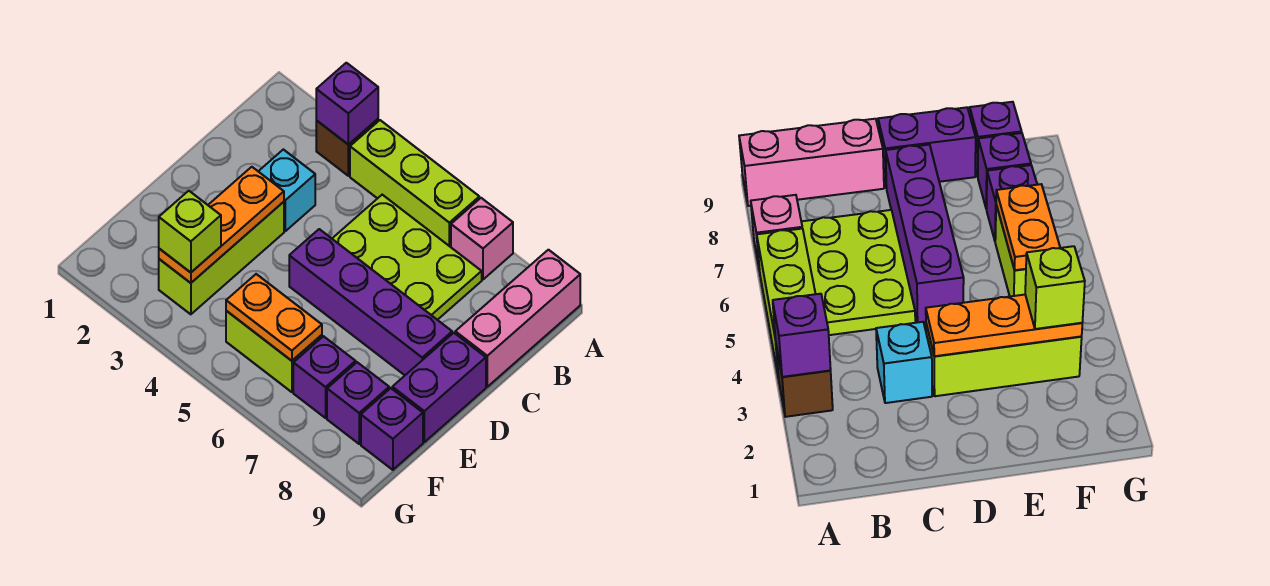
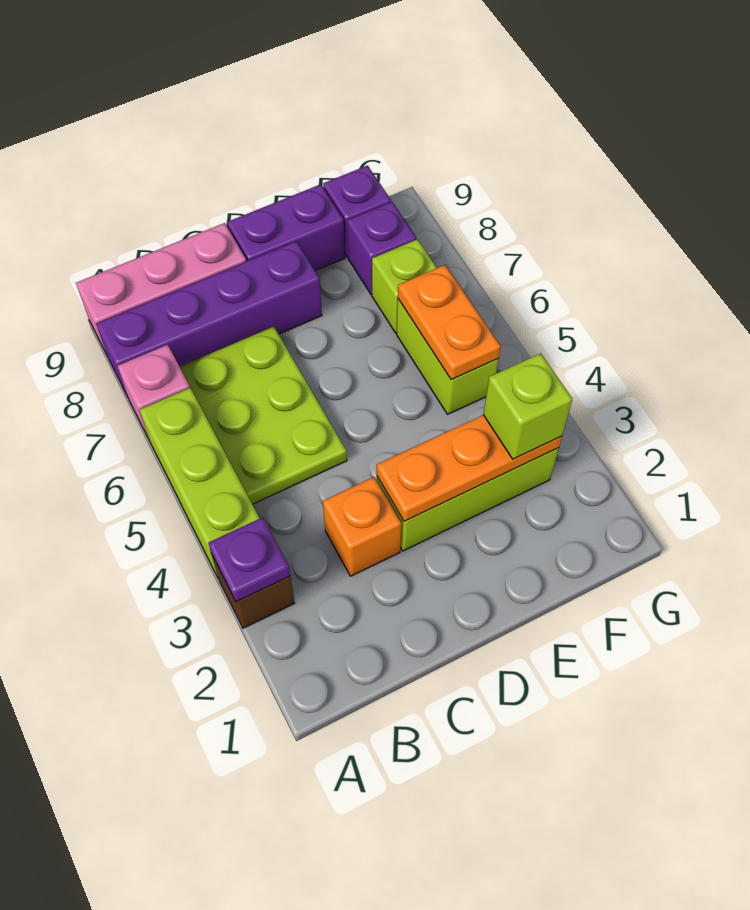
purple 1x1 brick [316,63,378,145] -> purple 1x1 plate [208,517,290,602]
cyan 1x1 brick [258,149,315,231] -> orange 1x1 brick [323,477,401,576]
purple 1x4 brick [289,229,452,375] -> purple 1x4 brick turned to [96,241,322,397]
purple 1x1 brick [293,336,356,418] -> lime 1x1 brick [372,239,437,333]

